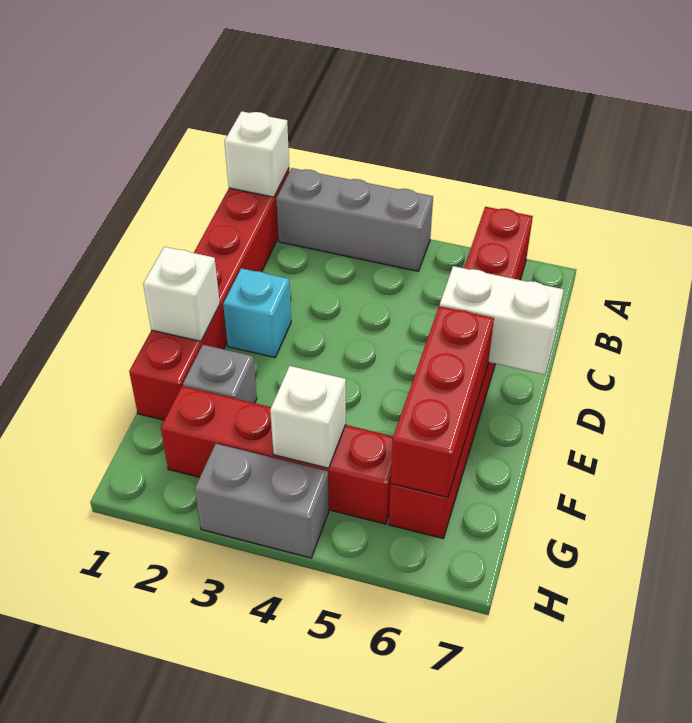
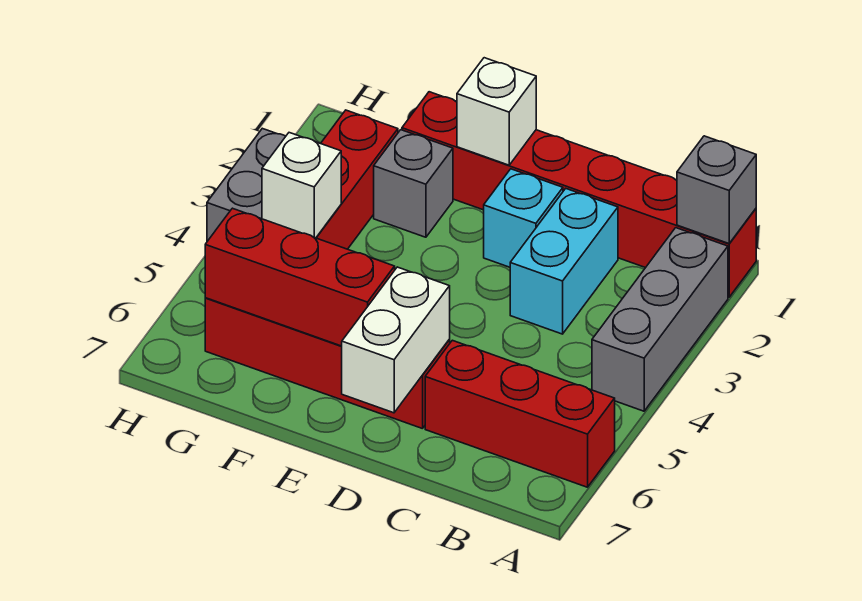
white 1x1 brick [224,111,289,197] -> grey 1x1 brick [677,136,756,244]
none -> cyan 1x2 brick [510,189,618,334]

